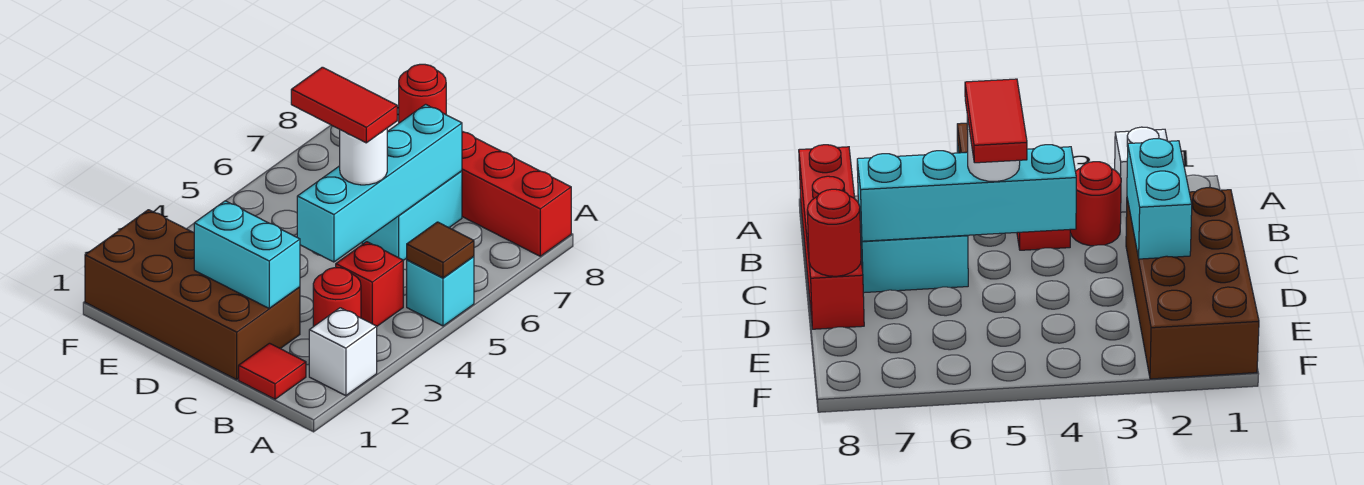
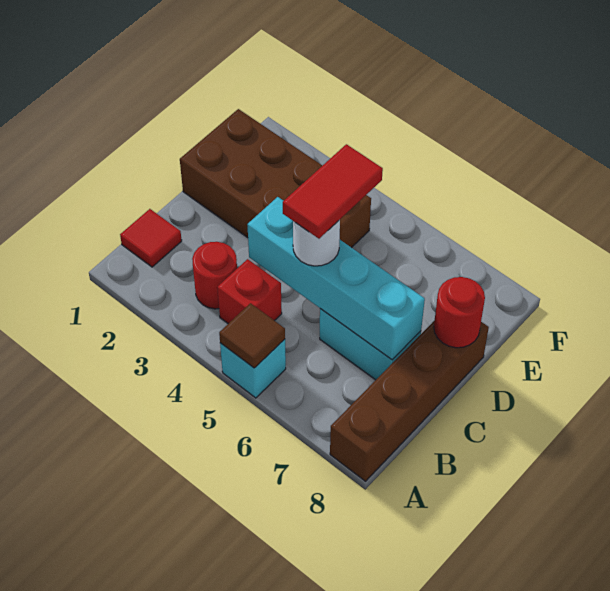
white 1x1 brick [309,308,377,396] -> none
red 1x4 brick [462,131,571,256] -> brown 1x4 brick [330,320,489,481]
brown 2x4 brick [85,210,300,380] -> brown 2x4 brick turned to [180,109,371,248]
cyan 1x2 brick [194,201,300,308] -> none

